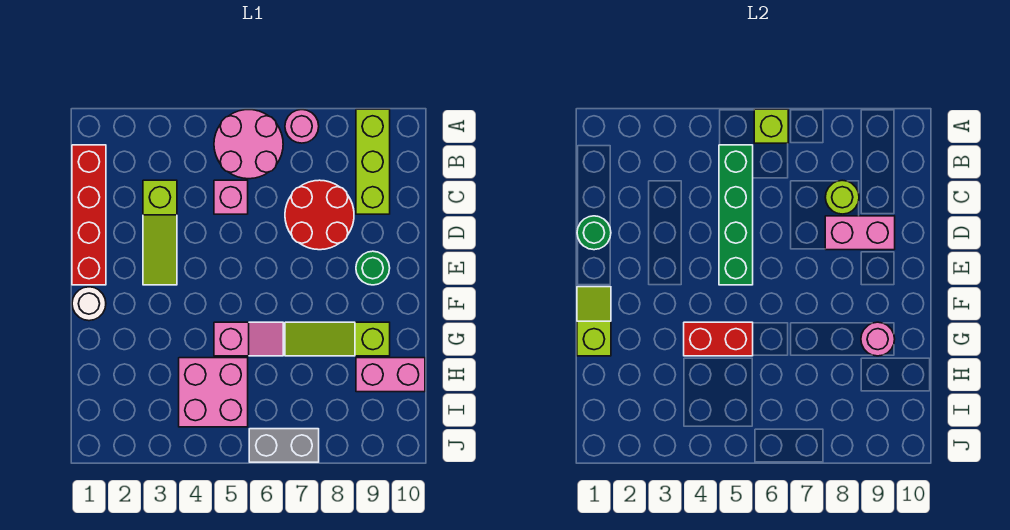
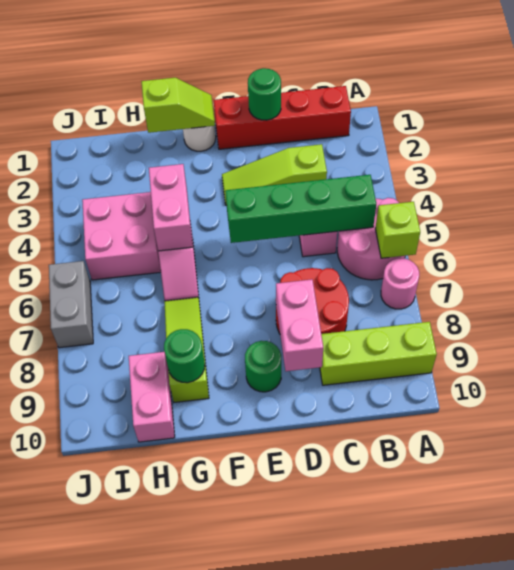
lime 1x1 round brick [825,180,859,214] -> none
red 1x2 brick [684,322,753,356] -> pink 1x2 brick [149,164,193,251]
pink 1x1 round brick [861,322,895,356] -> green 1x1 round brick [164,329,205,383]

